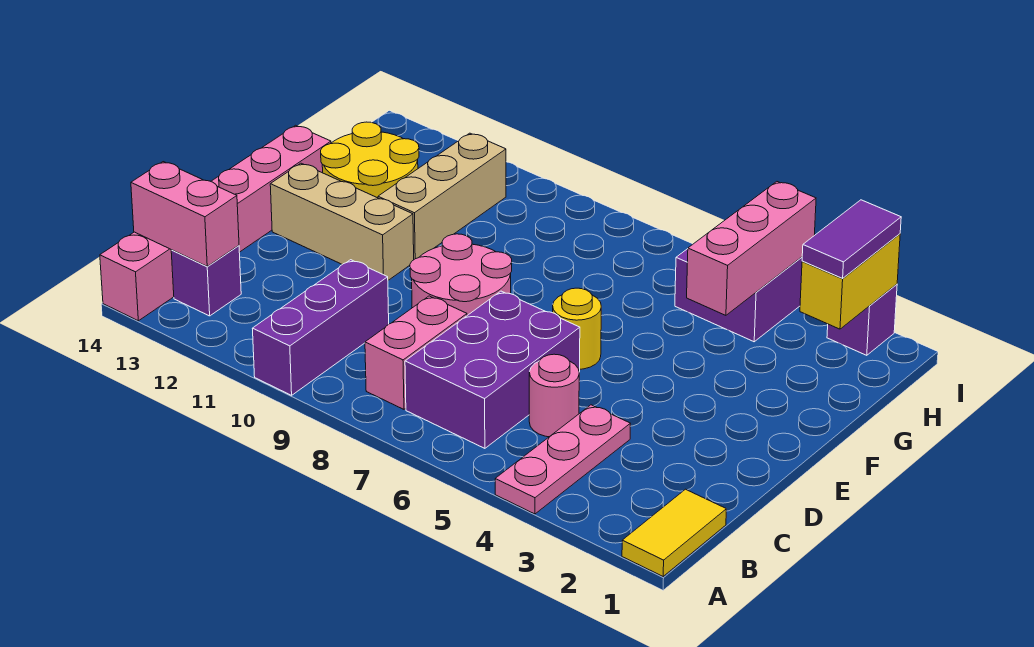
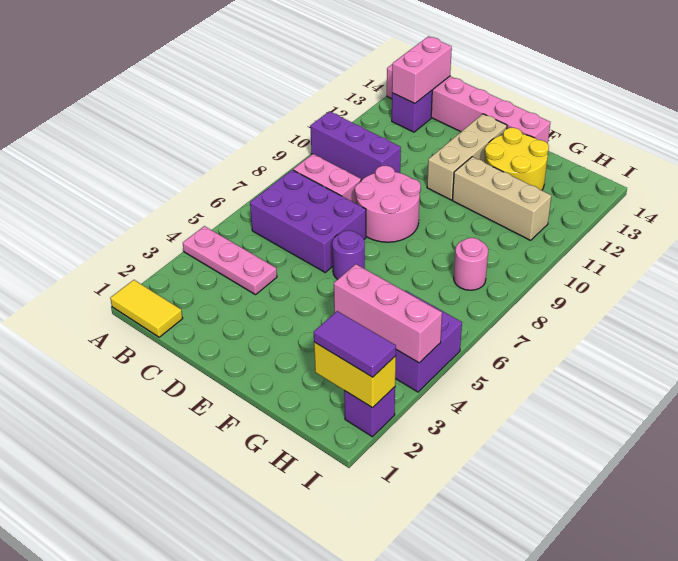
pink 1x1 round brick [529,354,579,437] -> pink 1x1 round brick moved to [454,238,488,290]
yellow 1x1 round brick [553,288,601,369] -> purple 1x1 round brick [332,231,365,279]

